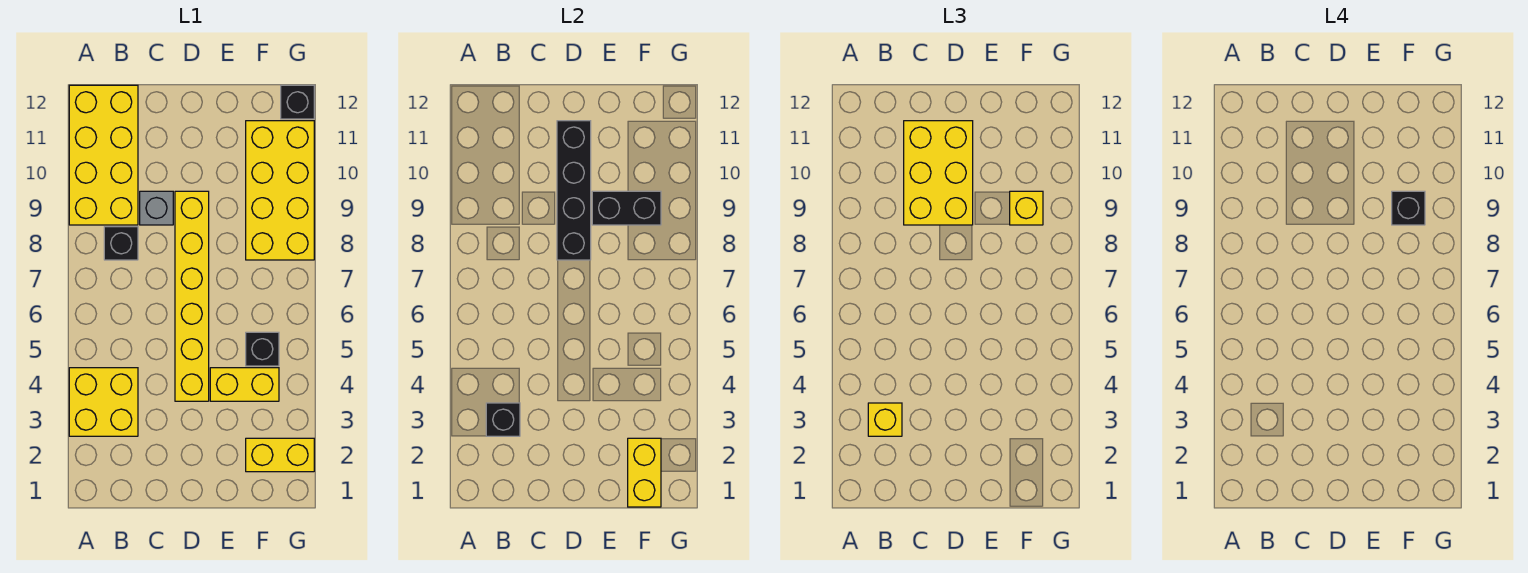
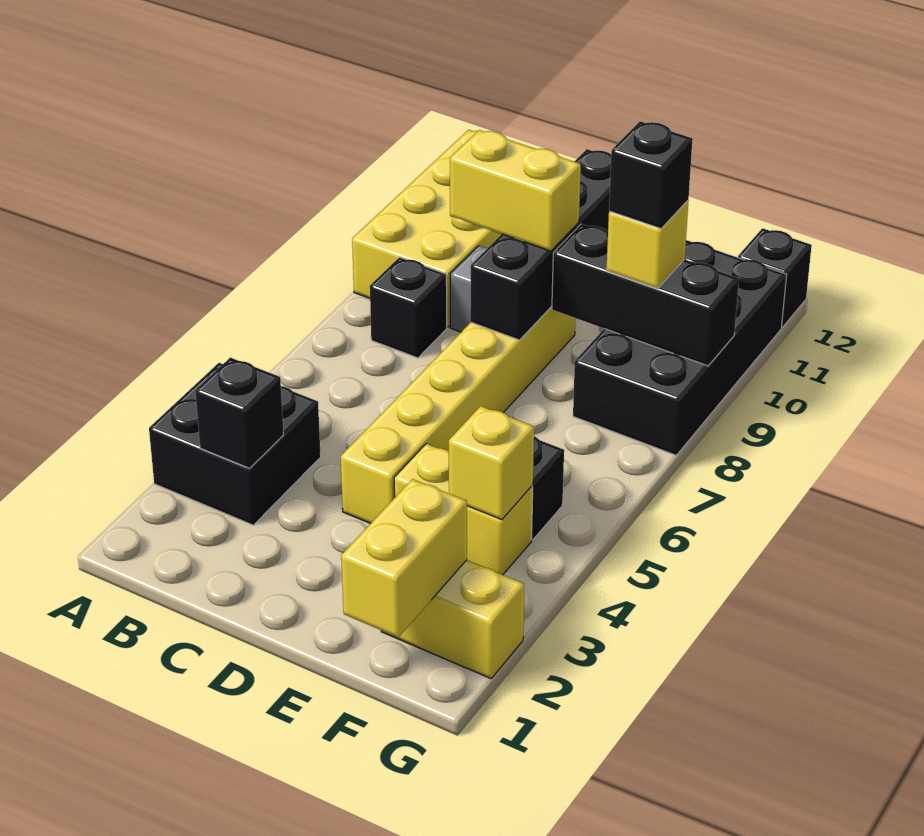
yellow 2x2 brick [69,368,138,436] -> black 2x2 brick [149,363,321,525]
yellow 1x1 brick [868,403,902,436] -> yellow 1x1 brick moved to [449,406,534,520]
yellow 2x3 brick [904,121,973,225] -> yellow 1x2 brick [450,130,581,251]
black 1x2 brick [592,191,661,225] -> black 1x3 brick [552,224,739,366]
yellow 2x4 brick [246,121,314,260] -> black 2x4 brick [573,240,787,455]

